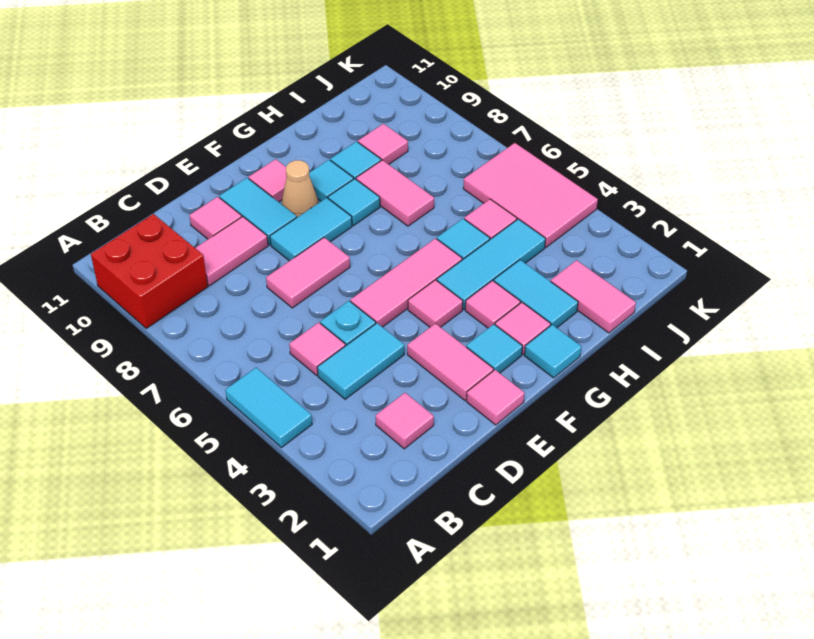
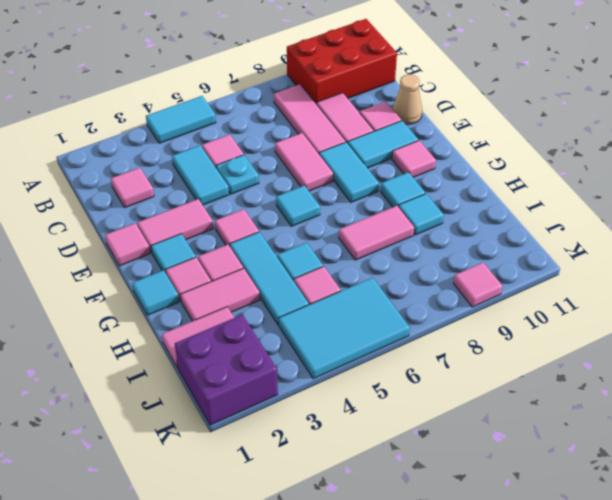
red 2x2 brick [91,214,208,328] -> red 2x3 brick [287,19,397,104]
pink 1x3 tile [350,238,462,327] -> pink 1x3 tile moved to [274,84,346,154]
tan 1x1 cone [282,160,318,217] -> tan 1x1 cone moved to [392,74,422,124]
cyan 1x1 tile [328,179,380,226] -> cyan 1x1 tile moved to [276,185,320,226]
cyan 1x2 tile [494,260,578,328] -> pink 1x2 tile [180,268,260,321]
pink 1x1 tile [358,124,408,164] -> pink 1x1 tile moved to [453,263,502,307]
none -> purple 2x2 brick [175,315,278,425]
pink 2x3 tile [463,143,598,247] -> cyan 2x3 tile [279,278,410,379]

